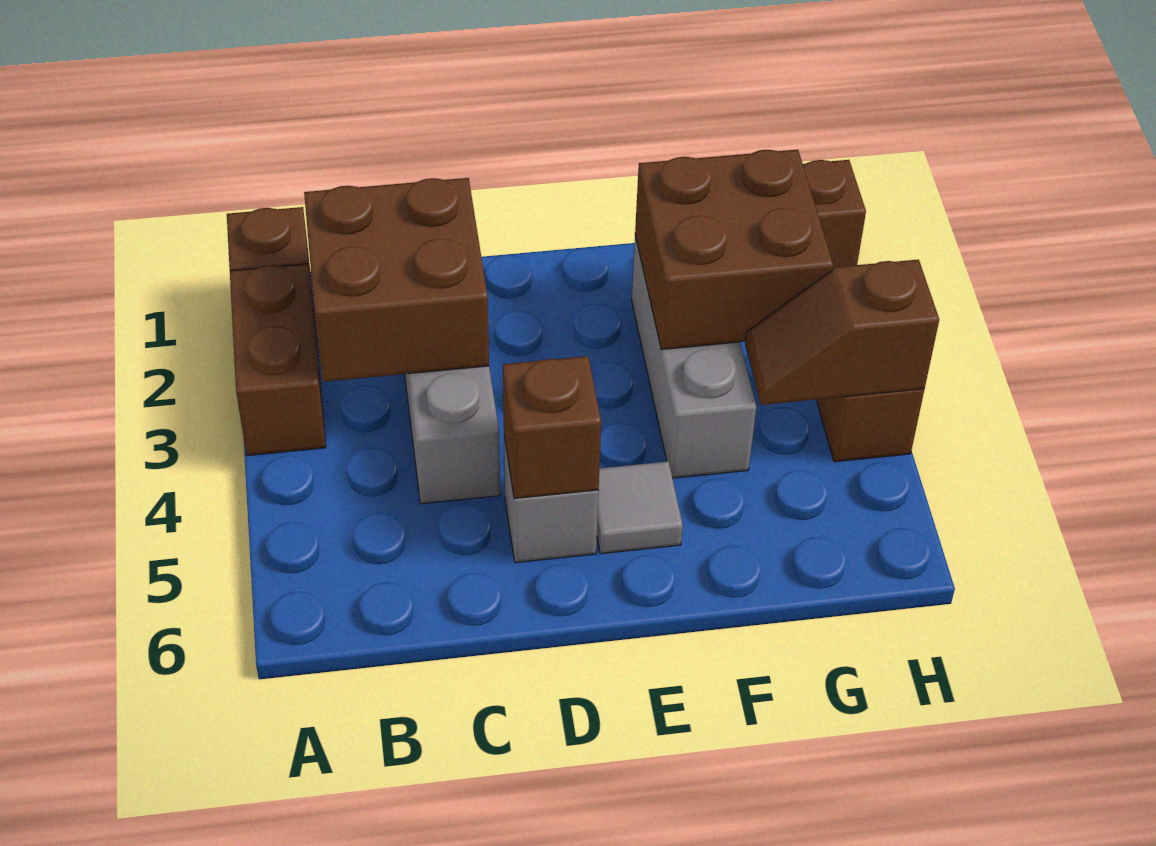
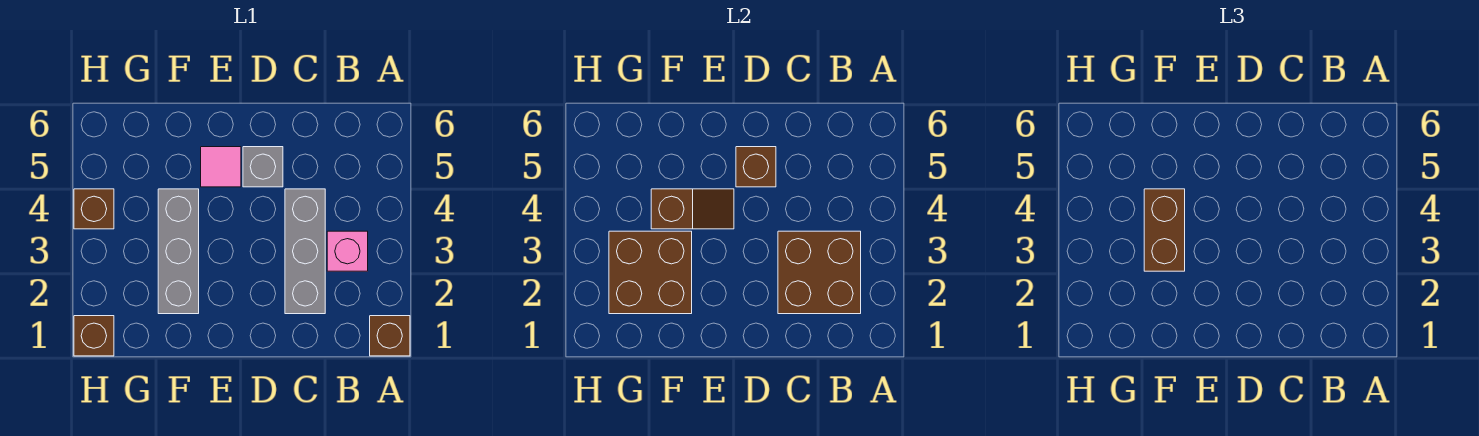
brown 1x2 brick [230,264,326,456] -> brown 1x2 brick moved to [1144,189,1185,271]
none -> pink 1x1 brick [327,231,368,271]
grey 1x1 tile [597,461,683,554] -> pink 1x1 tile [201,147,241,187]
brown 1x2 slope [745,259,939,405] -> brown 1x2 slope moved to [651,189,734,229]

